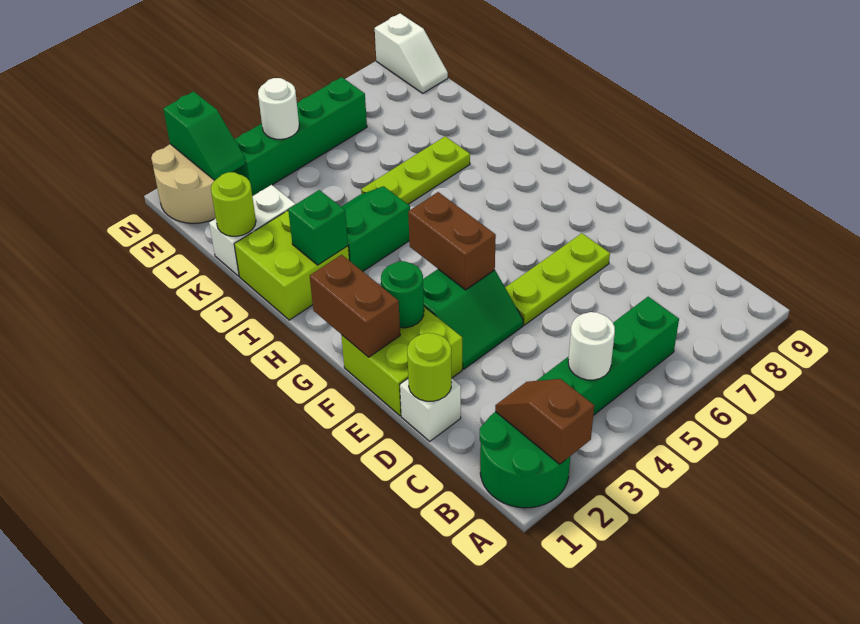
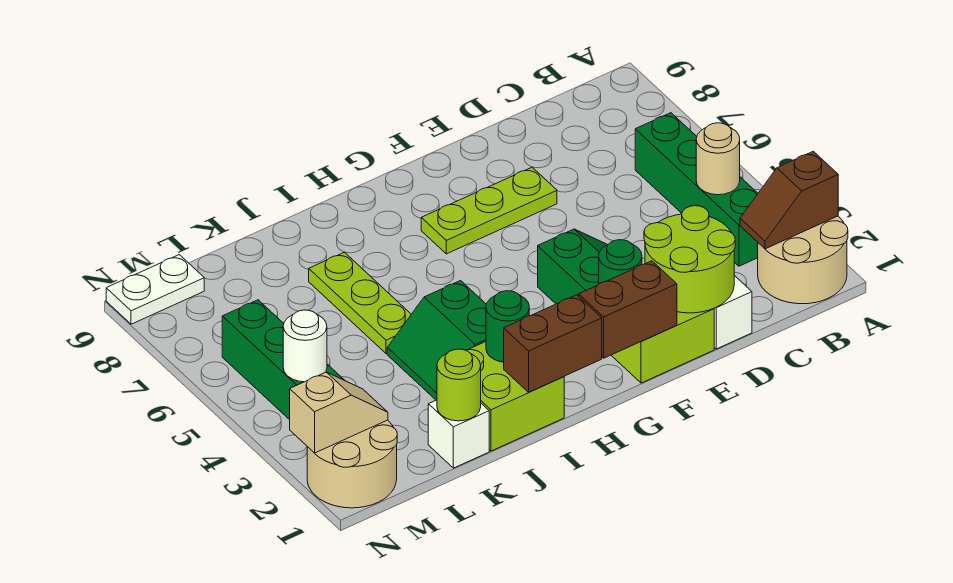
green 2x2 round brick [480,412,570,508] -> tan 2x2 round brick [758,216,848,304]
white 1x1 round brick [568,312,615,380] -> tan 1x1 round brick [696,123,740,195]
lime 1x1 round brick [407,333,451,401] -> lime 2x2 round brick [644,206,735,313]
lime 1x3 plate [505,233,610,325] -> lime 1x3 plate turned to [421,167,557,254]
brown 1x2 brick [408,192,496,290] -> brown 1x2 brick moved to [504,295,602,392]
green 1x1 brick [288,190,348,265] -> green 1x1 round brick [486,291,529,362]
white 1x2 brick [209,185,296,276] -> white 1x1 brick [428,400,489,468]
green 1x2 slope [163,92,246,180] -> tan 1x2 slope [290,372,388,453]
white 1x2 slope [375,13,448,93] -> white 1x2 plate [106,255,204,324]

